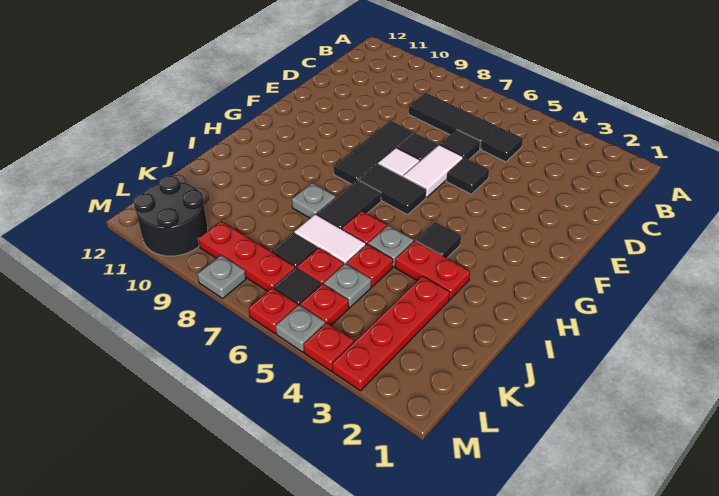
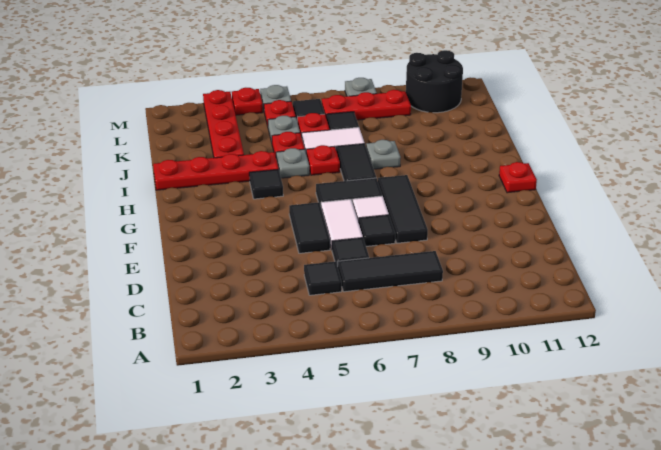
black 1x1 tile [447,157,489,194] -> black 1x2 tile [289,202,330,253]
red 1x2 plate [395,241,470,300] -> red 1x4 plate [153,151,279,190]
red 1x1 plate [249,288,298,333] -> red 1x1 plate moved to [499,162,537,193]

